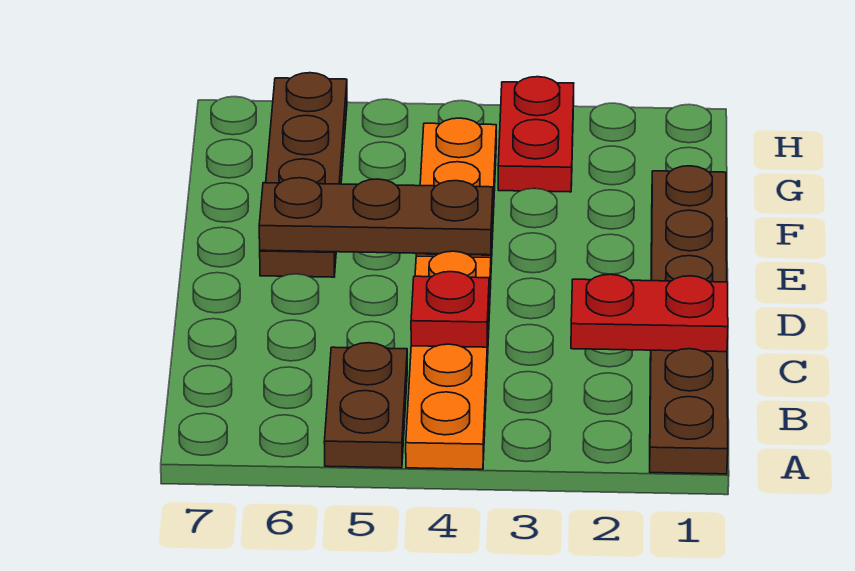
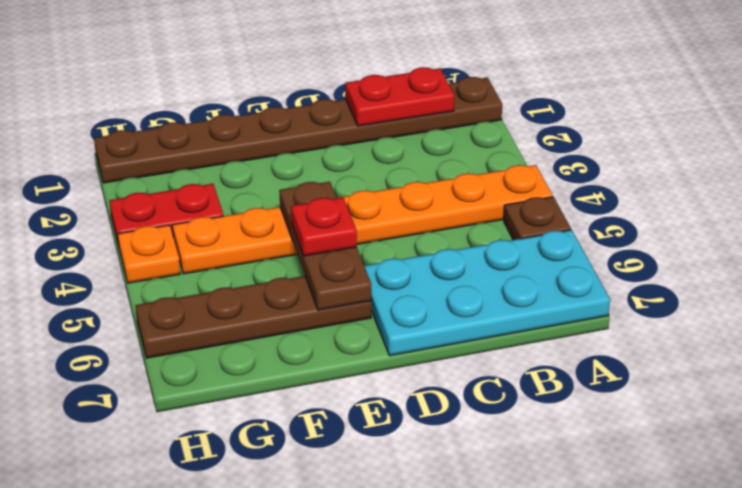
brown 1x6 plate [650,166,728,474] -> brown 1x8 plate [94,77,502,183]
brown 1x2 plate [324,343,407,468] -> brown 1x1 plate [504,197,571,240]
none -> cyan 2x4 plate [364,230,610,356]
red 1x2 plate [571,274,728,352] -> red 1x2 plate turned to [345,67,454,126]
red 1x1 plate [411,272,489,347] -> red 1x1 plate moved to [291,197,357,256]
none -> orange 1x1 plate [118,225,181,283]

